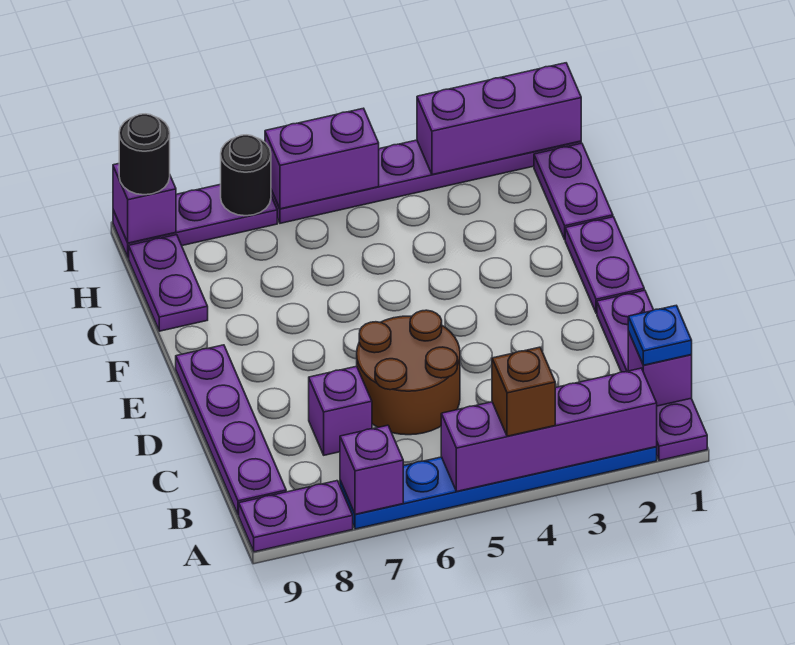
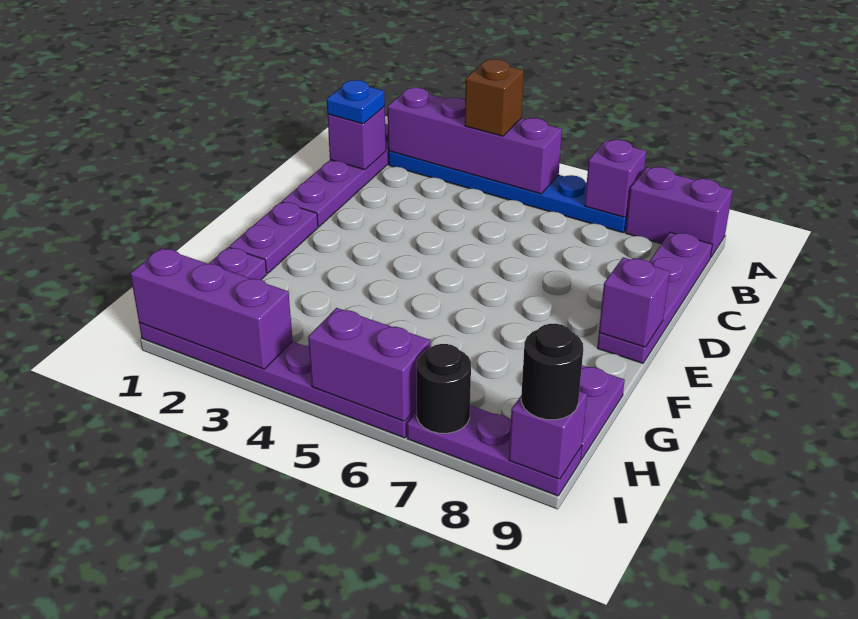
purple 1x2 plate [239,481,353,552] -> purple 1x2 brick [625,167,733,258]
brown 2x2 round brick [357,310,460,435] -> none
purple 1x1 brick [309,366,372,455] -> purple 1x1 brick moved to [599,257,670,347]

